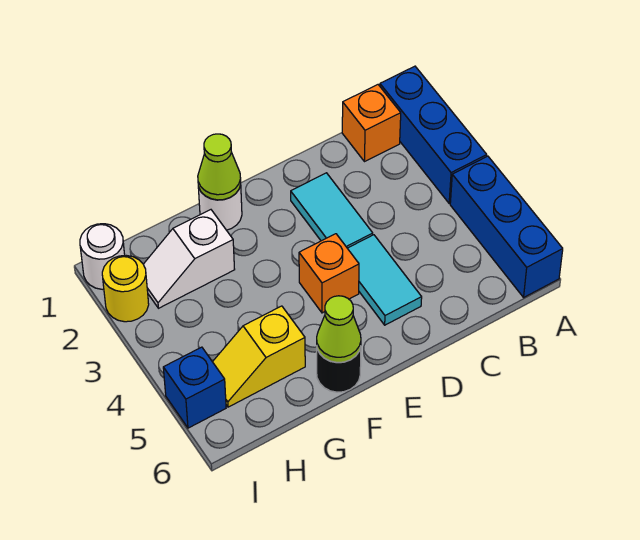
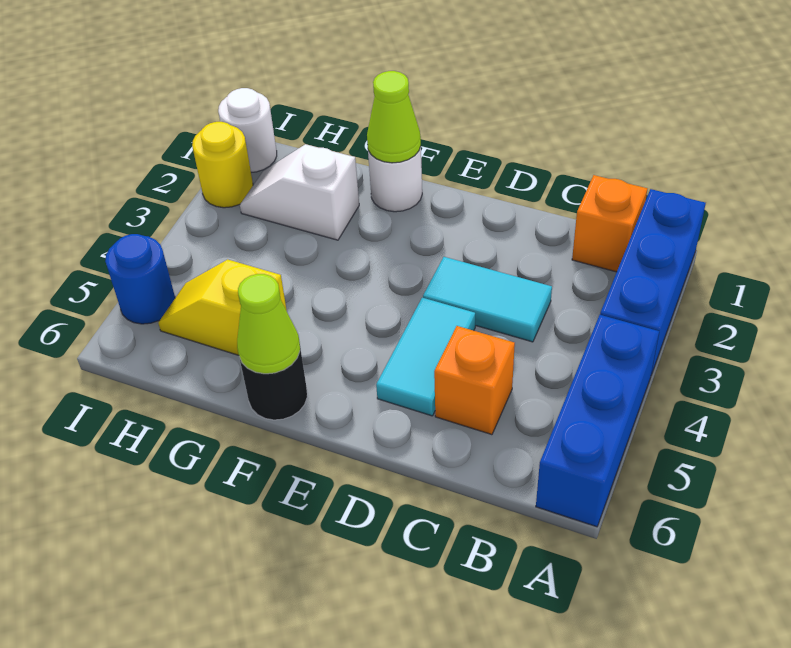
cyan 1x2 tile [291,173,373,248] -> cyan 1x2 tile turned to [423,257,552,342]
orange 1x1 brick [299,234,359,313] -> orange 1x1 brick moved to [434,326,515,435]
blue 1x1 brick [163,347,226,428] -> blue 1x1 round brick [105,234,175,324]

